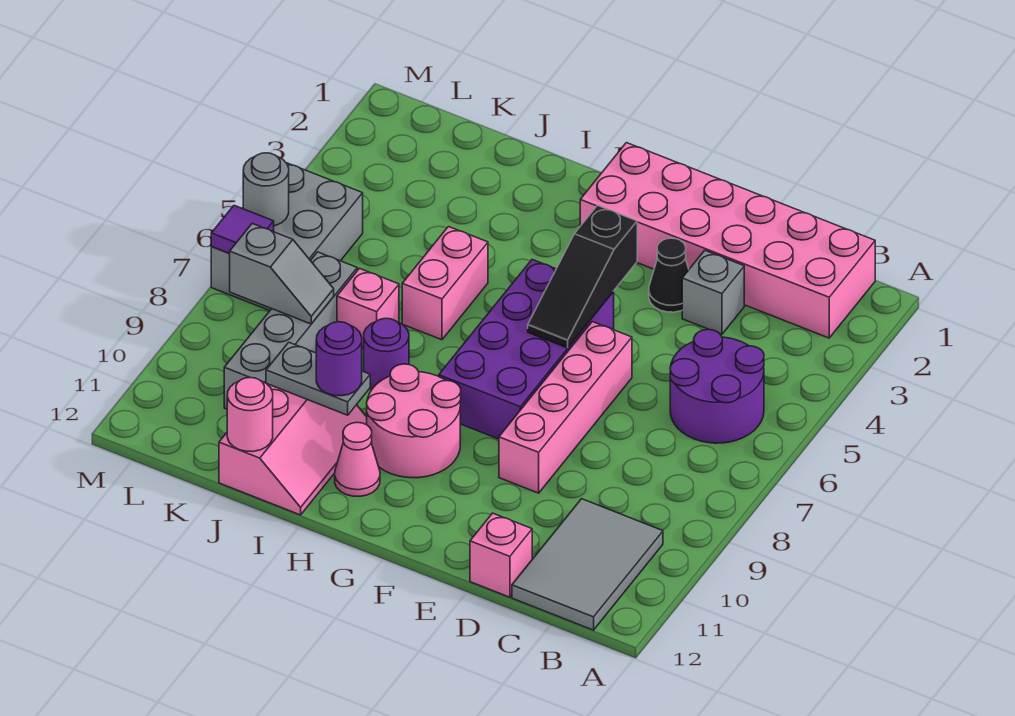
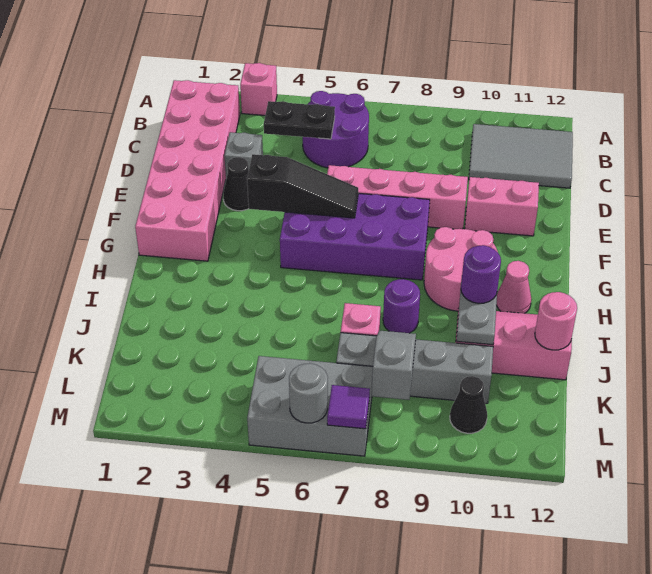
none -> black 1x2 plate [264,101,335,139]
pink 1x1 brick [470,513,532,597] -> pink 1x1 brick moved to [240,63,277,115]
pink 1x2 brick [402,227,488,340] -> pink 1x2 brick moved to [465,177,539,236]
none -> black 1x1 cone [450,376,487,433]

